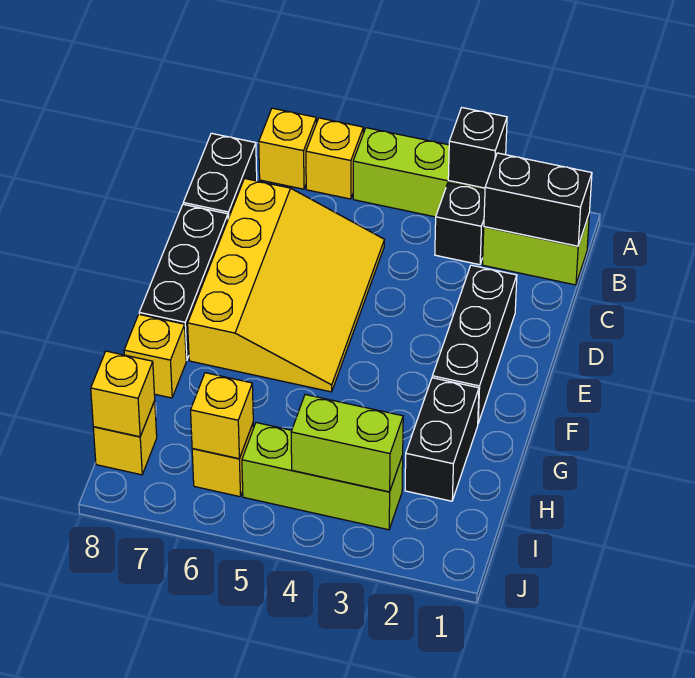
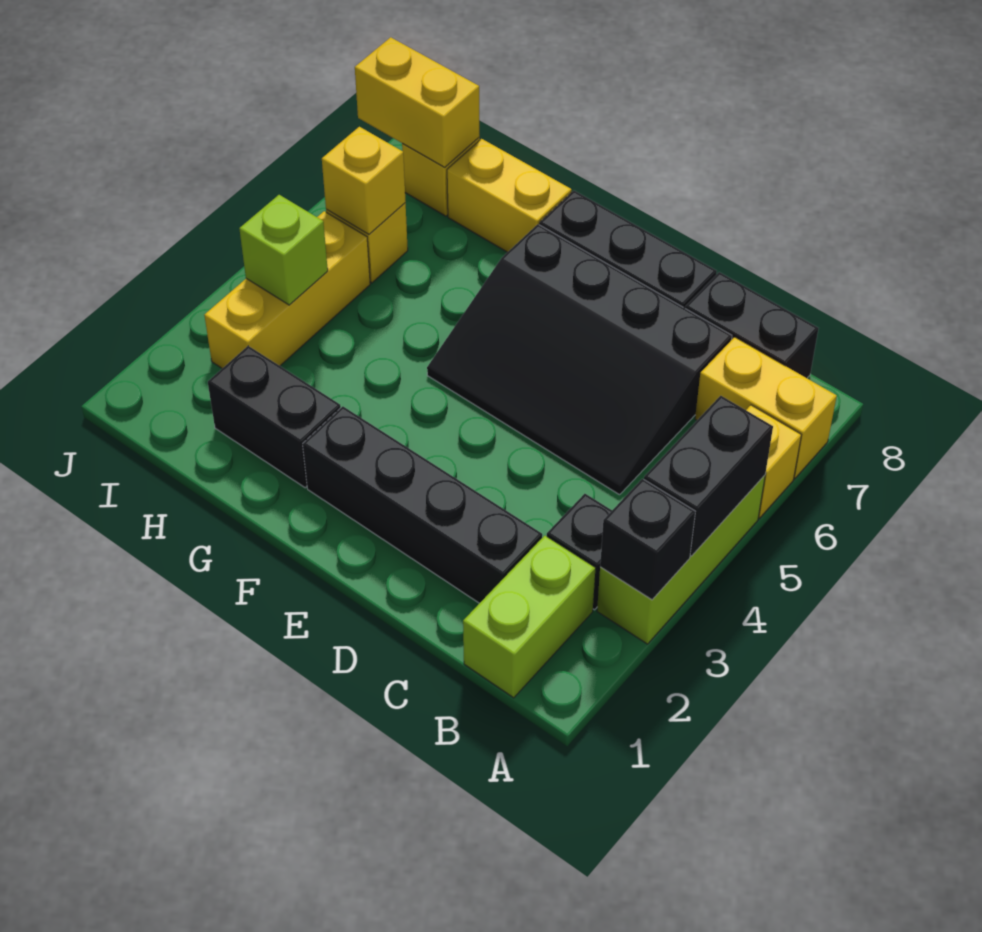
yellow 1x1 brick [259,108,316,189] -> yellow 1x2 brick [695,337,837,478]
black 1x2 brick [484,153,592,246] -> black 1x2 brick moved to [644,396,773,556]
yellow 3x4 slope [188,179,384,392] -> black 3x4 slope [427,224,732,495]
black 1x3 brick [432,265,517,423] -> black 1x4 brick [303,406,542,603]
yellow 1x1 brick [124,314,186,398] -> yellow 1x2 brick [447,139,572,252]
lime 1x3 brick [242,423,403,530] -> yellow 1x3 brick [204,211,370,368]
lime 1x2 brick [291,395,403,492] -> lime 1x1 brick [239,195,328,305]
yellow 1x1 brick [91,351,155,437] -> yellow 1x2 brick [355,37,480,167]

